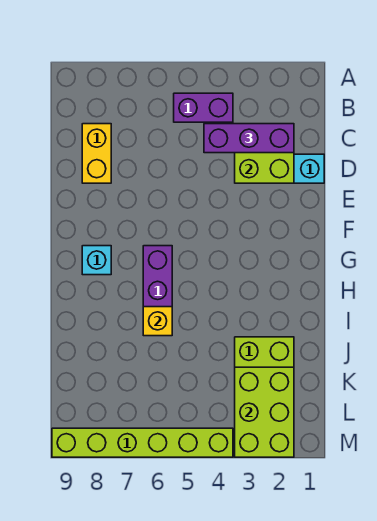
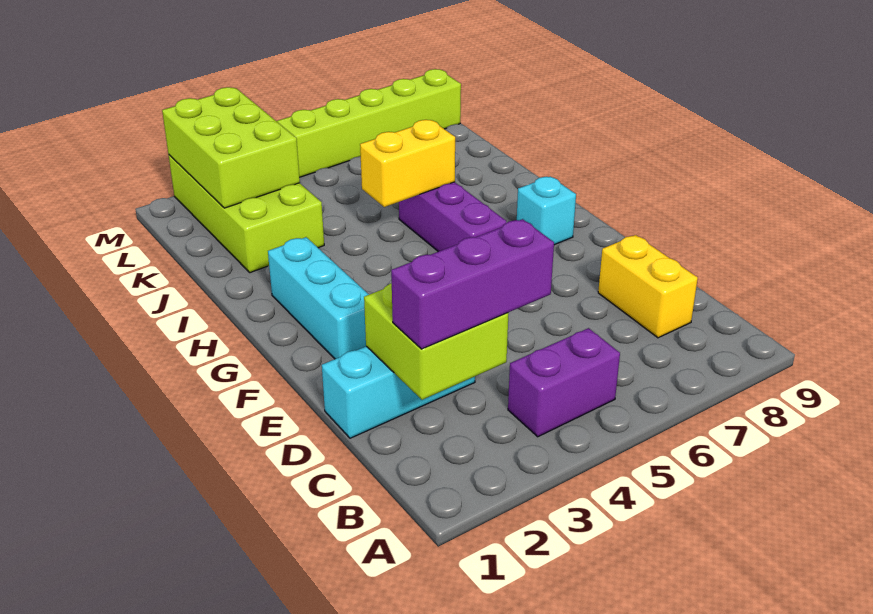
none -> cyan 1x3 brick [268,237,369,359]
yellow 1x1 brick [143,307,172,336] -> yellow 1x2 brick [360,120,455,207]

